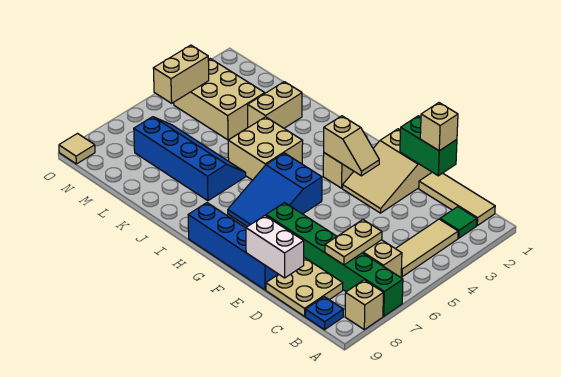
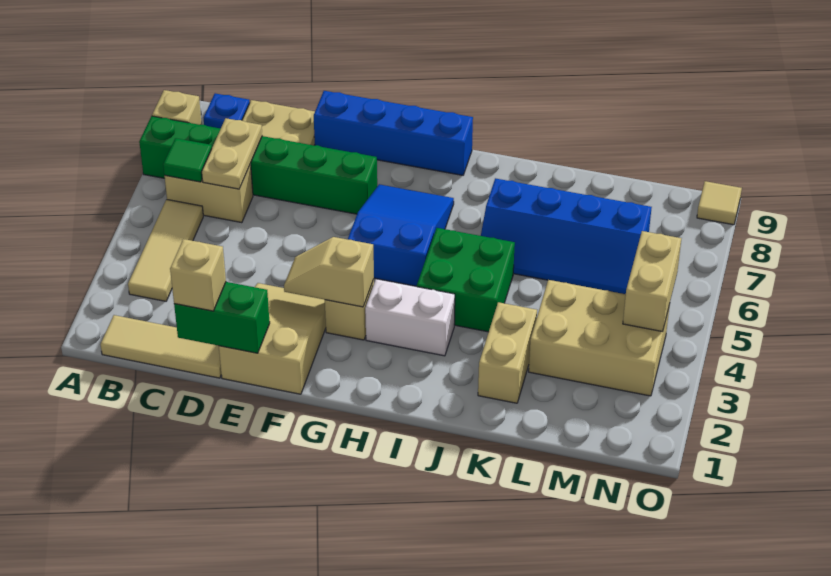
green 1x1 tile [440,207,477,238] -> green 1x1 tile moved to [163,138,212,182]
white 1x2 brick [246,216,304,278] -> white 1x2 brick moved to [365,279,455,356]
tan 2x2 brick [228,117,303,180] -> green 2x2 brick [417,228,515,332]

